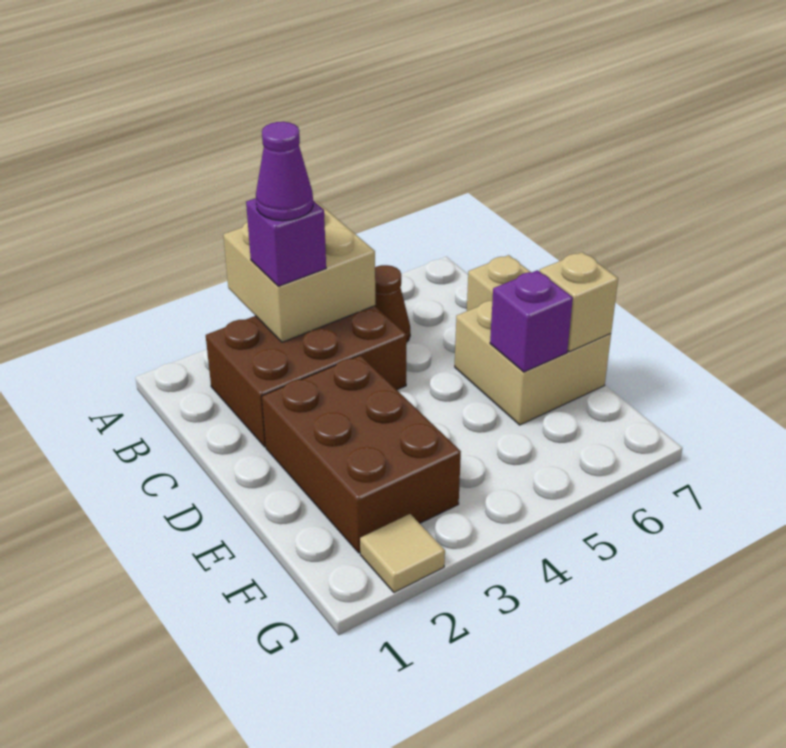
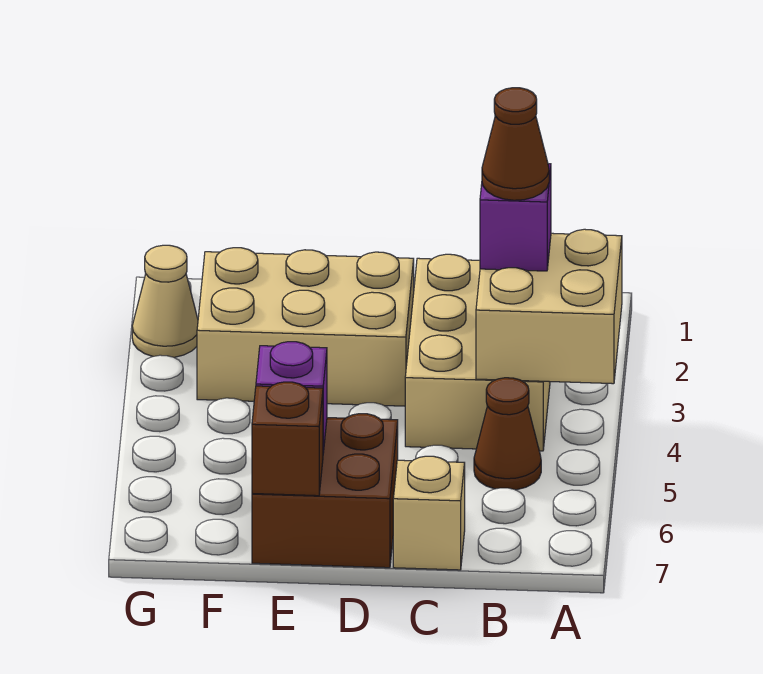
brown 2x3 brick [206,306,407,447] -> tan 2x3 brick [405,254,550,451]
purple 1x1 cone [256,122,313,221] -> brown 1x1 cone [482,88,549,200]
brown 2x3 brick [262,355,461,553] -> tan 2x3 brick [197,248,414,406]
tan 2x2 brick [455,301,611,425] -> brown 2x2 brick [252,414,398,568]
tan 1x1 brick [539,252,618,352] -> brown 1x1 brick [252,382,323,496]
tan 1x1 tile [360,514,445,593] -> tan 1x1 cone [132,245,198,357]

